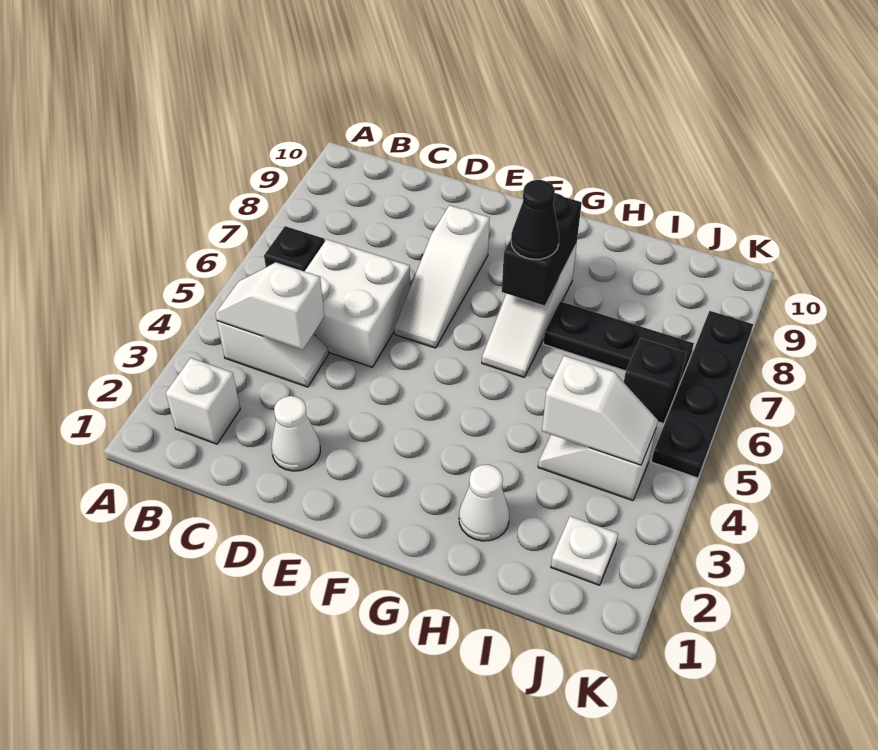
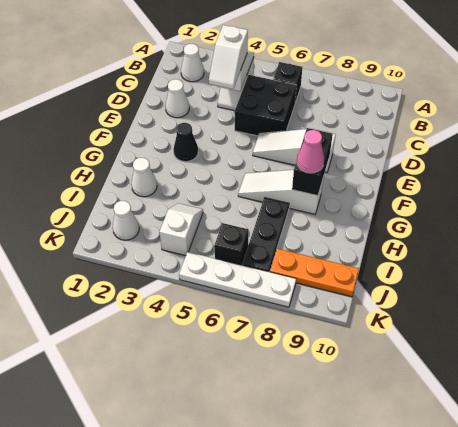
white 1x1 brick [166,358,240,444] -> white 1x1 cone [181,44,204,82]
white 2x2 brick [305,239,410,367] -> black 2x2 brick [235,75,296,136]
black 1x2 brick [502,193,582,306] -> black 1x2 brick turned to [292,128,333,196]
black 1x1 cone [511,180,559,259] -> black 1x1 cone moved to [173,123,198,162]
none -> pink 1x1 cone [297,130,324,173]
white 1x2 slope [542,356,658,465] -> white 1x2 slope moved to [209,25,248,89]
white 1x1 plate [551,516,618,585] -> white 1x1 cone [113,201,139,240]
none -> orange 1x3 plate [270,249,359,297]
black 1x4 plate [651,311,753,478] -> white 1x4 plate [179,252,296,307]

